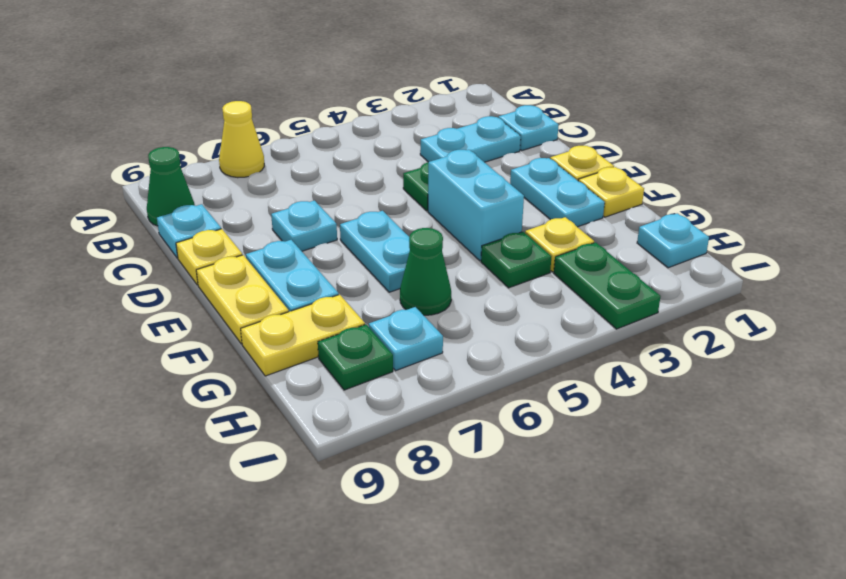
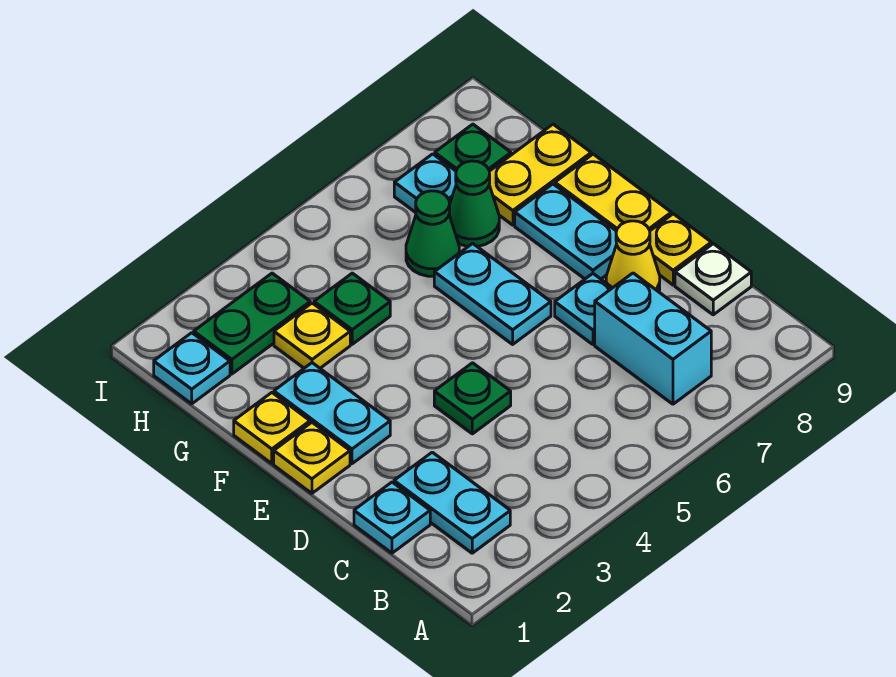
yellow 1x1 cone [219,101,264,178] -> yellow 1x1 cone moved to [606,221,660,292]
green 1x1 cone [147,147,195,226] -> green 1x1 cone moved to [449,161,499,246]
cyan 1x2 plate [420,116,521,162] -> cyan 1x2 plate turned to [394,452,510,553]
cyan 1x1 plate [157,204,221,258] -> white 1x1 plate [675,244,751,315]
cyan 1x2 brick [428,150,524,261] -> cyan 1x2 brick moved to [595,273,711,404]
green 1x2 plate [554,242,660,329] -> green 1x2 plate turned to [194,273,310,374]

